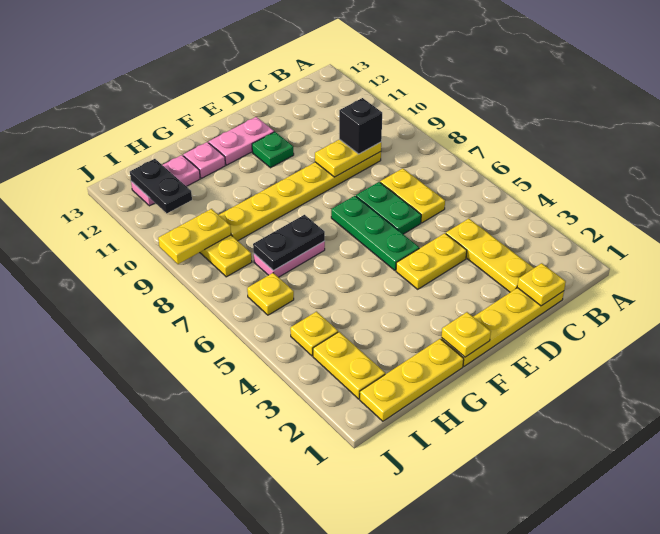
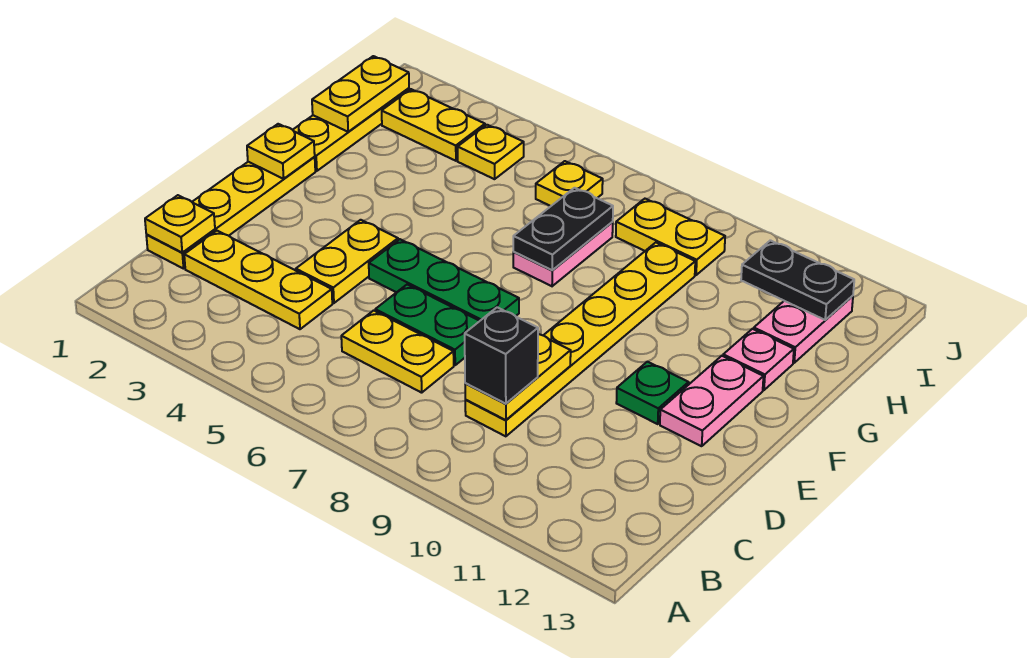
yellow 1x2 plate [158,209,231,264] -> yellow 1x2 plate moved to [312,56,409,132]

